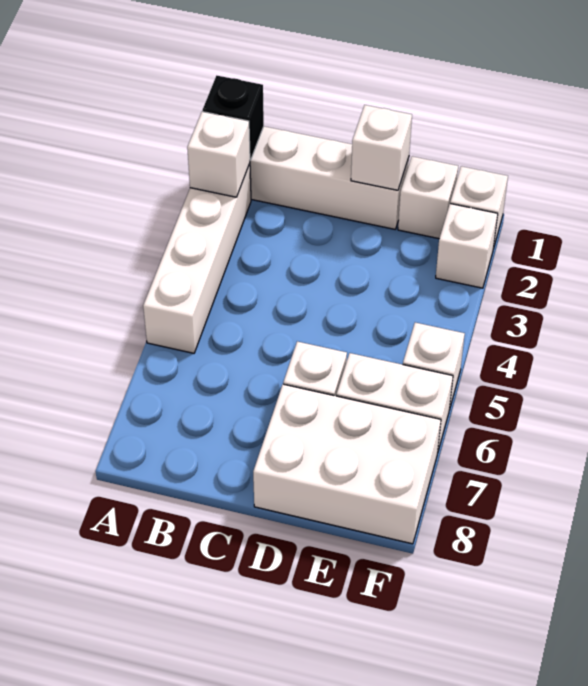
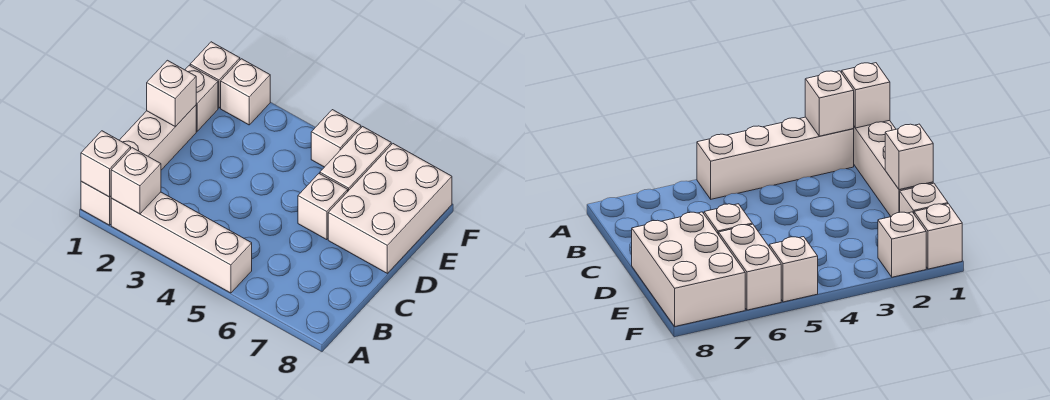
black 1x1 brick [202,76,264,160] -> white 1x1 brick [81,131,131,197]

